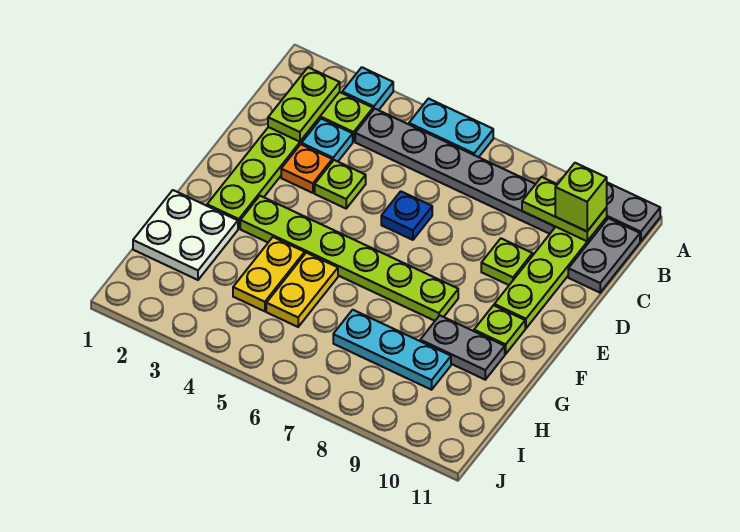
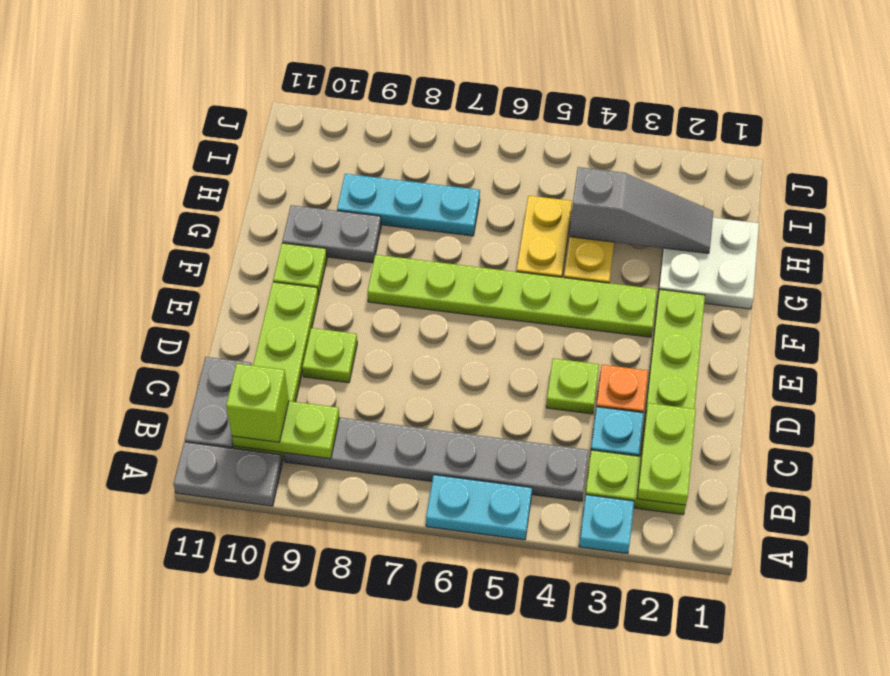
blue 1x1 plate [381,191,432,240] -> none
none -> grey 1x3 slope [570,167,713,253]

